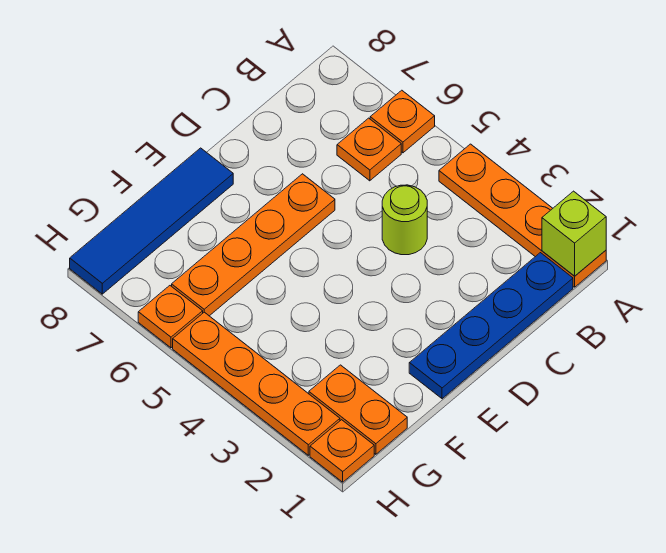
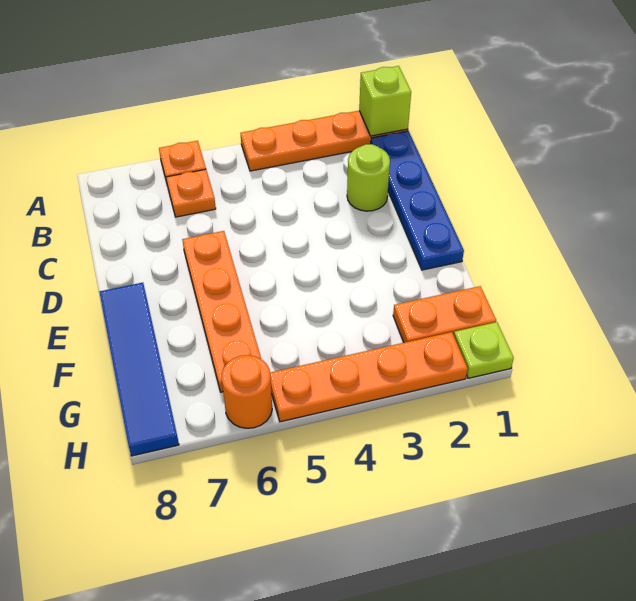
lime 1x1 round brick [382,185,427,255] -> lime 1x1 round brick moved to [347,144,390,211]
orange 1x1 plate [310,420,374,482] -> lime 1x1 plate [454,322,514,378]
orange 1x1 plate [138,286,203,348] -> orange 1x1 round brick [221,355,272,428]

